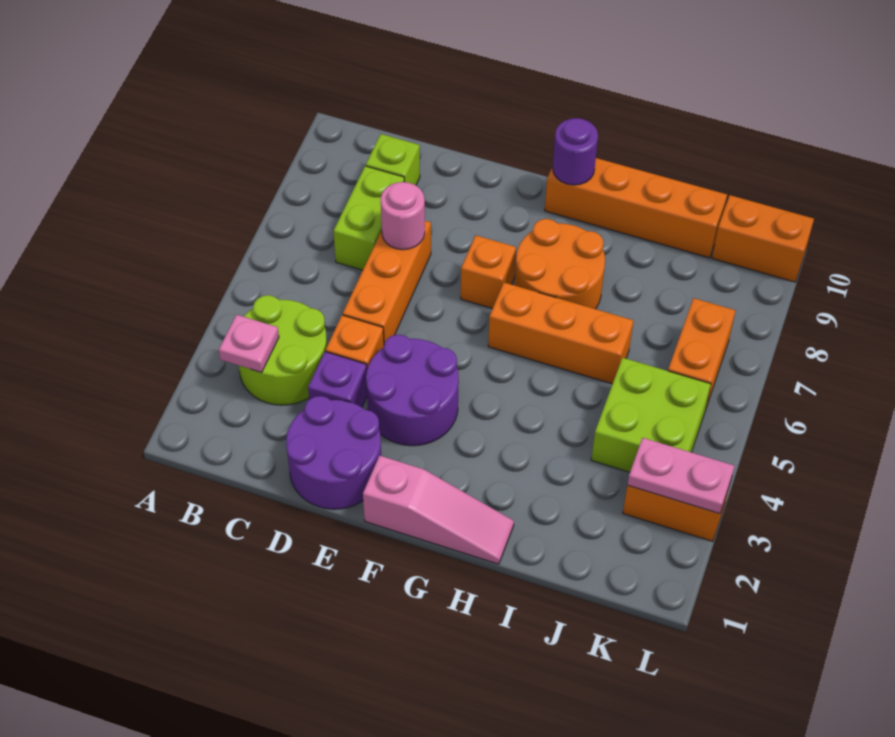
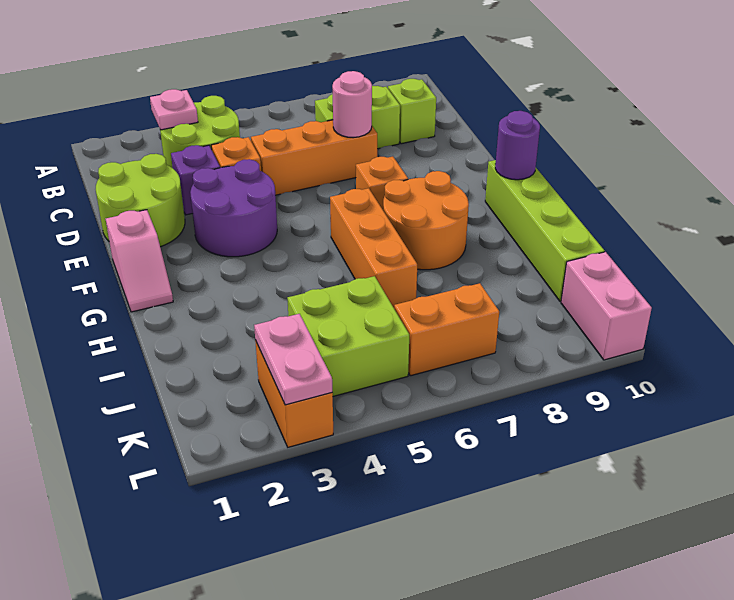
purple 2x2 round brick [286,396,381,509] -> lime 2x2 round brick [96,154,185,247]
pink 1x3 slope [363,456,514,564] -> pink 1x2 slope [106,210,173,312]
orange 1x4 brick [545,158,727,258] -> lime 1x4 brick [485,160,604,301]
orange 1x2 brick [712,195,814,282] -> pink 1x2 brick [561,252,652,360]

